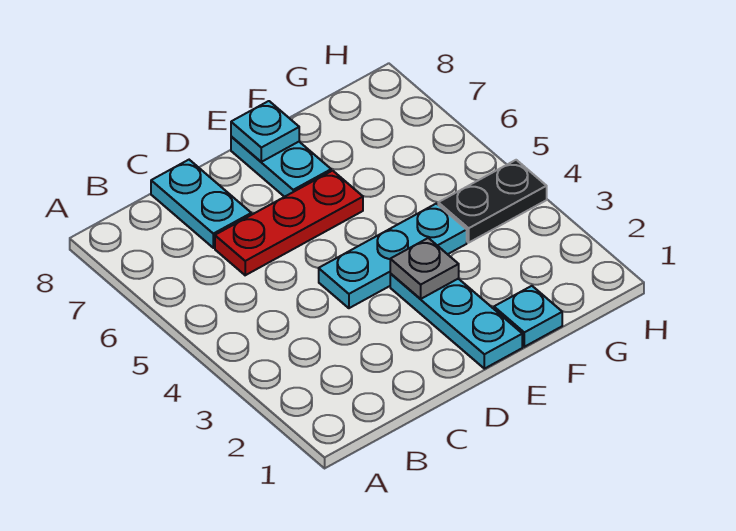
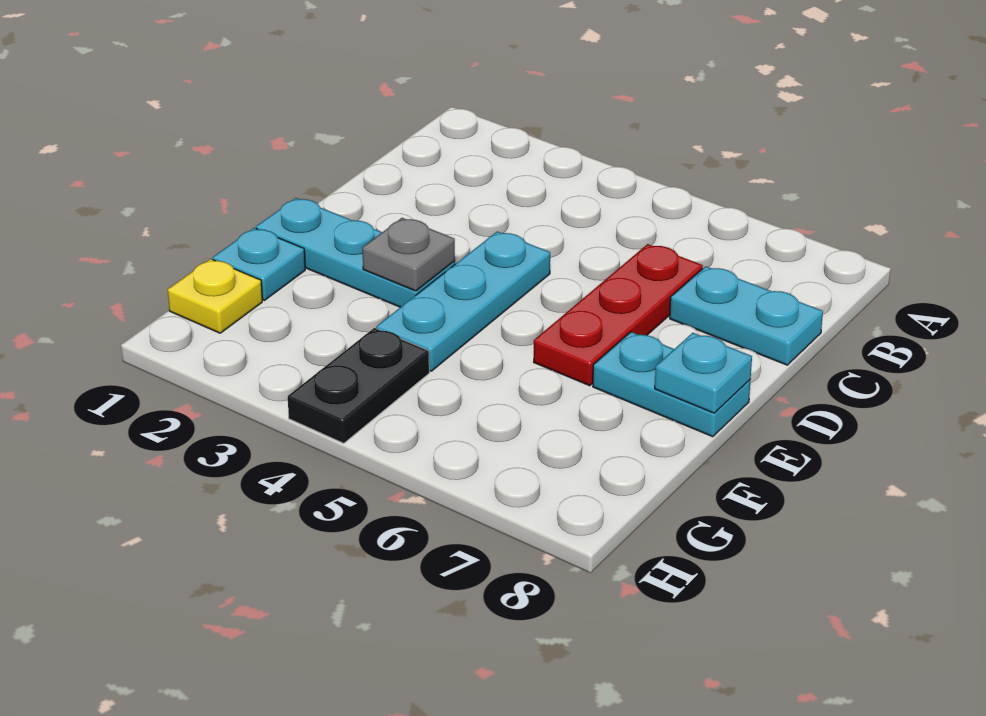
none -> yellow 1x1 plate [168,259,262,333]

